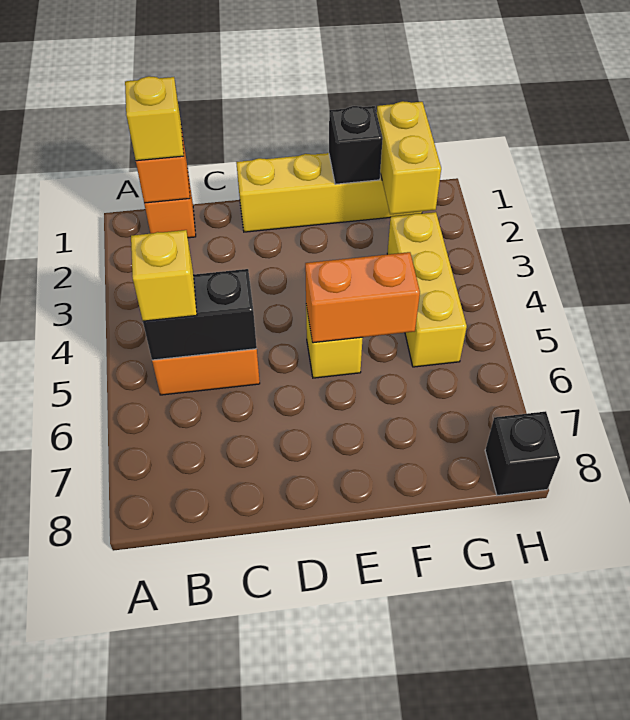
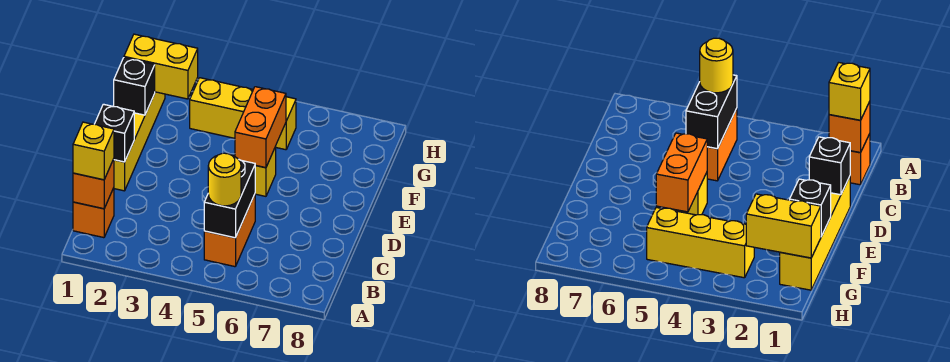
yellow 1x1 brick [131,230,197,321] -> yellow 1x1 round brick [208,153,241,206]
black 1x1 brick [485,411,560,496] -> black 1x1 brick moved to [95,104,134,162]

